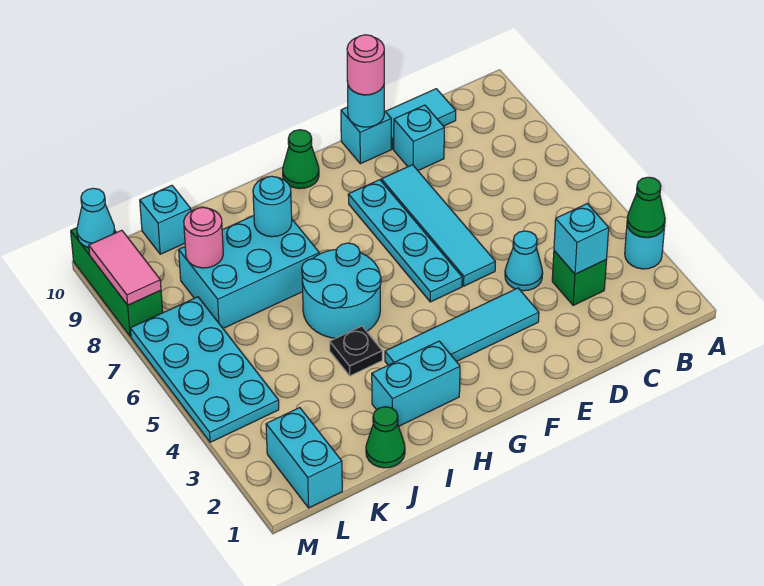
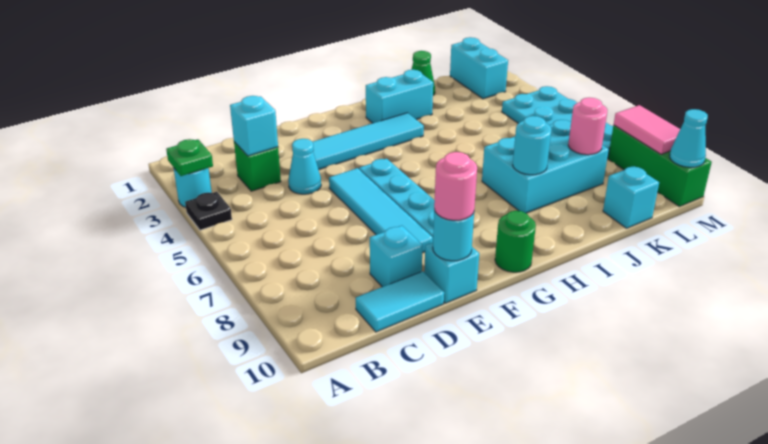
green 1x1 cone [627,177,665,237] -> green 1x1 plate [166,139,213,176]
green 1x1 cone [283,130,319,189] -> green 1x1 round brick [495,211,536,272]
cyan 2x2 round brick [302,243,381,338] -> none
black 1x1 plate [330,326,382,376] -> black 1x1 plate moved to [185,192,232,230]

